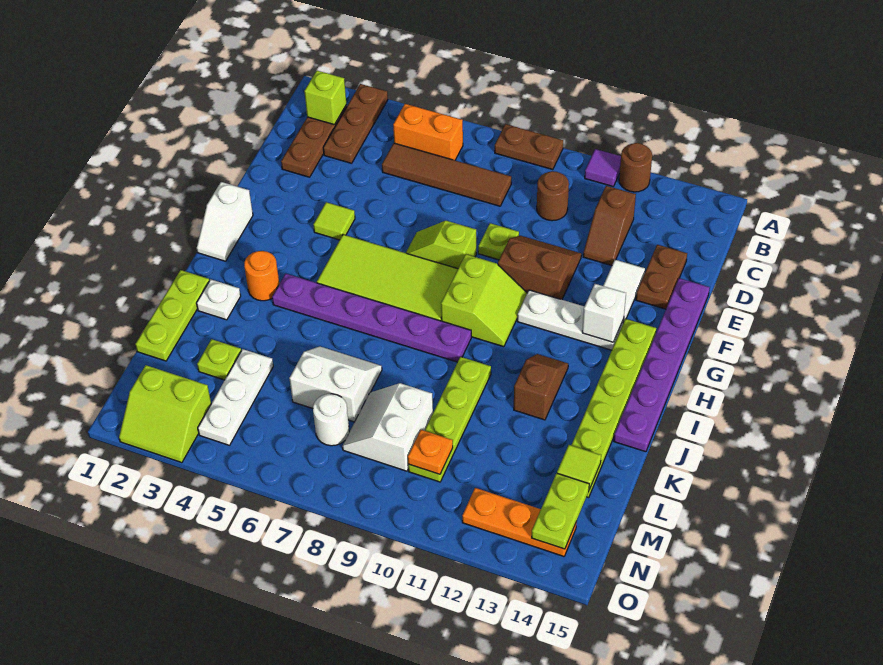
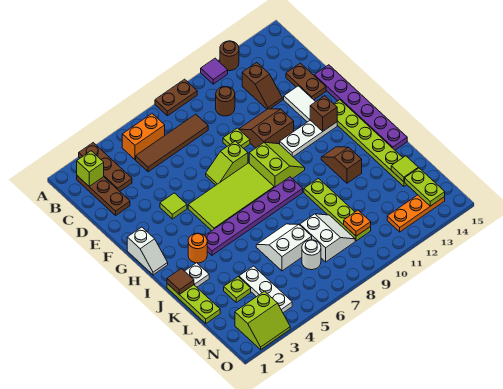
white 1x1 brick [582,284,626,342] -> brown 1x1 brick [310,96,337,131]
none -> brown 1x1 tile [167,268,194,294]
white 2x2 slope [342,383,433,471] -> white 2x2 slope turned to [300,214,355,262]

